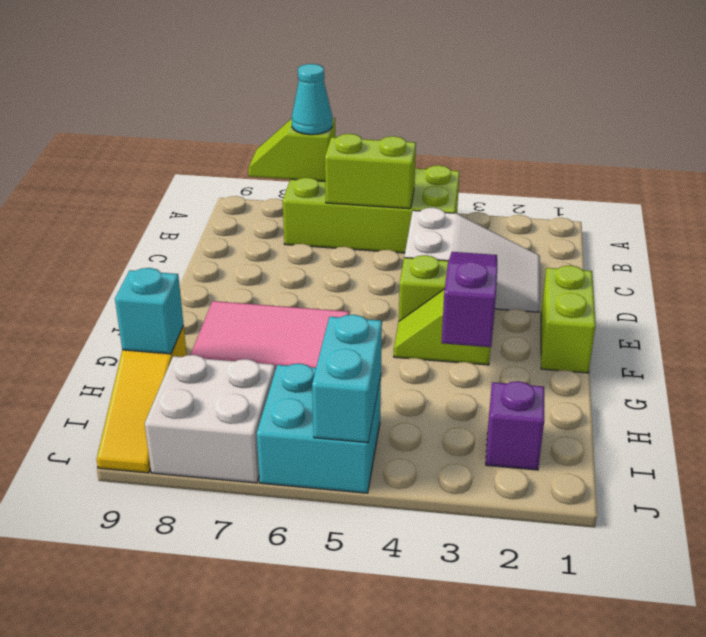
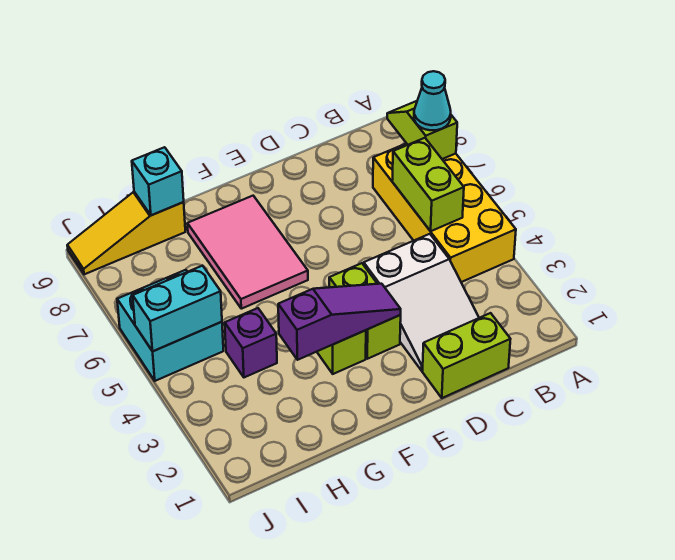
lime 2x4 brick [283,165,460,253] -> yellow 2x4 brick [373,143,516,282]
lime 1x2 brick [541,265,596,373] -> lime 1x2 brick moved to [422,313,510,398]
purple 1x1 brick [486,381,544,470] -> purple 1x1 brick moved to [225,308,277,377]
white 2x2 brick [145,355,275,483] -> none

